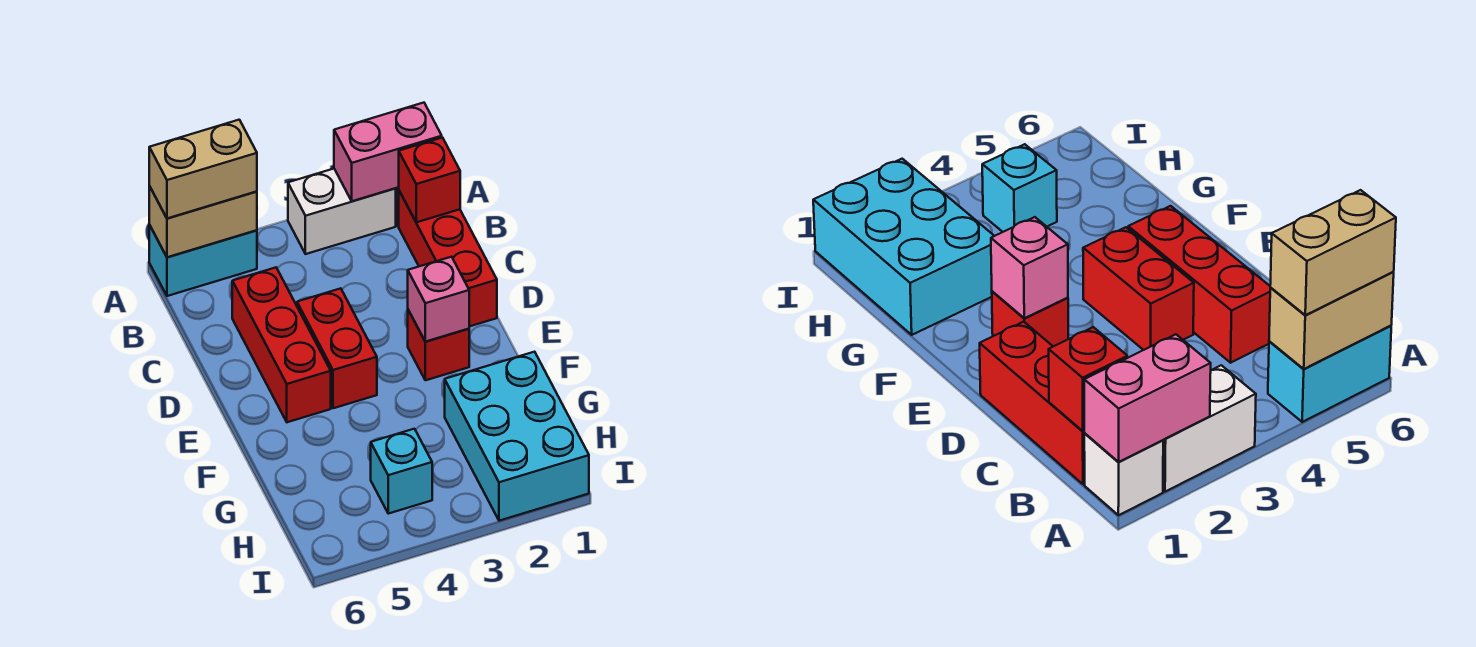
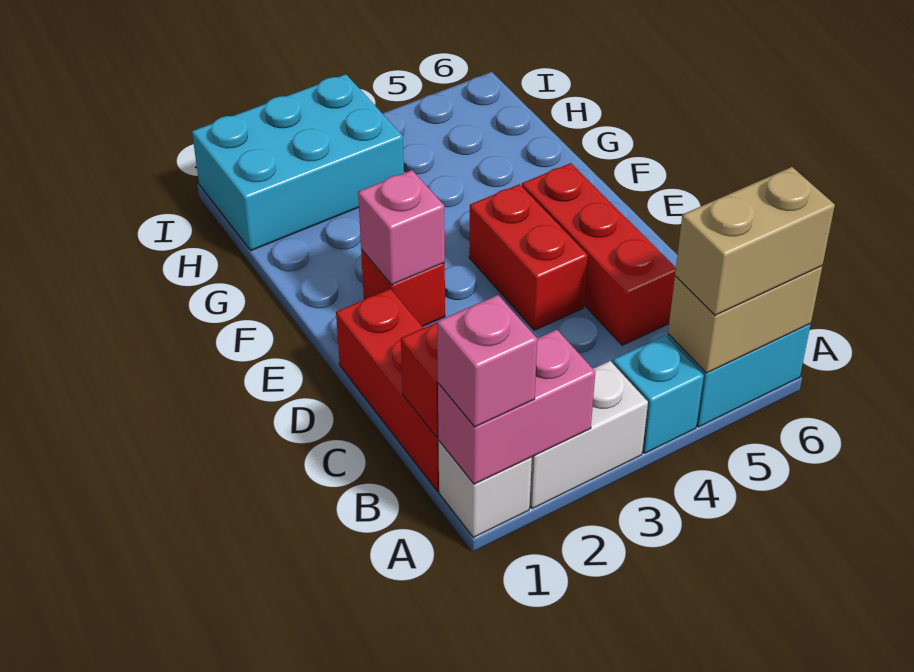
none -> pink 1x1 brick [437,295,537,427]
cyan 2x3 brick [445,352,589,521] -> cyan 2x3 brick turned to [192,74,404,251]
cyan 1x1 brick [371,429,432,514] -> cyan 1x1 brick moved to [613,335,704,453]

